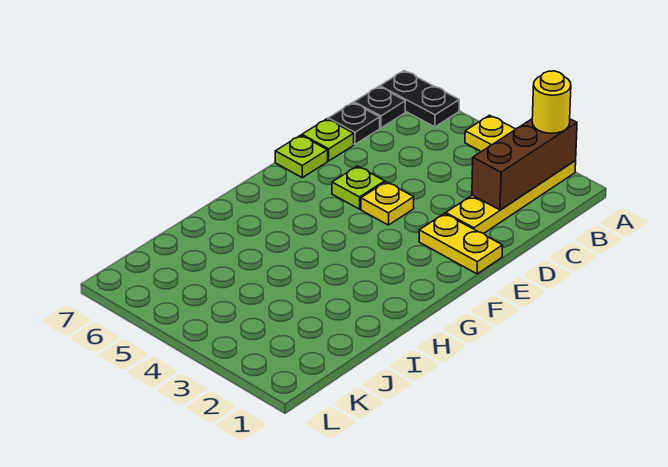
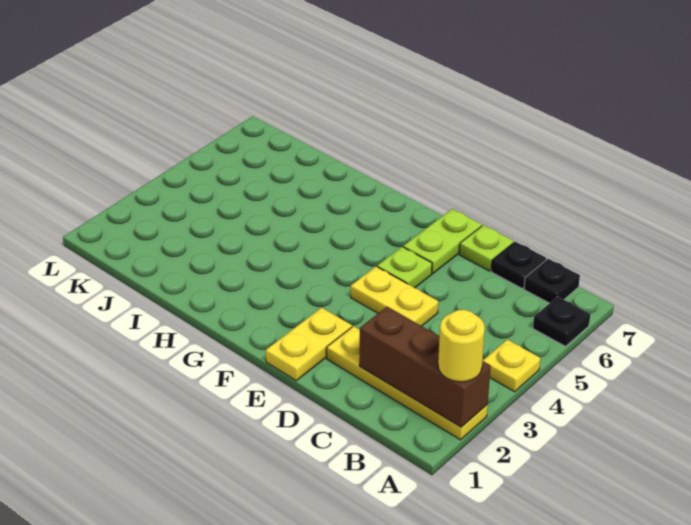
black 1x2 plate [380,71,459,127] -> black 1x1 plate [533,297,590,346]
yellow 1x1 plate [361,182,414,225] -> yellow 1x2 plate [351,266,438,326]
lime 1x1 plate [275,135,328,178] -> lime 1x2 plate [403,209,482,274]

